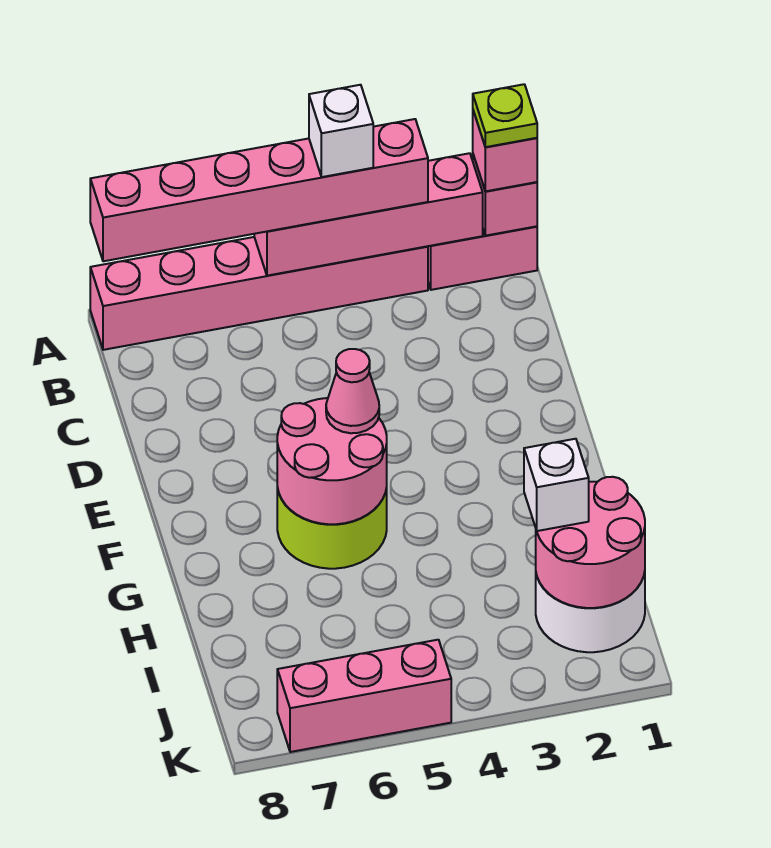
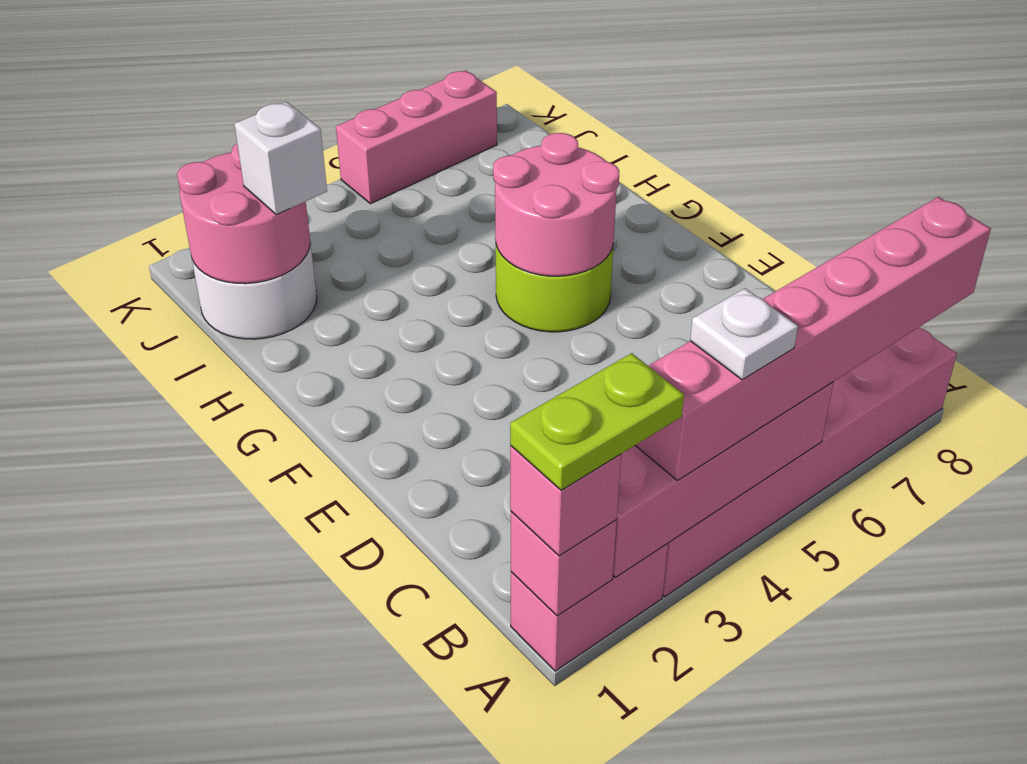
lime 1x1 plate [473,84,537,147] -> lime 1x2 plate [510,353,684,490]
white 1x1 brick [309,85,373,177] -> white 1x1 plate [690,288,798,380]
pink 1x1 cone [326,349,379,433] -> none

